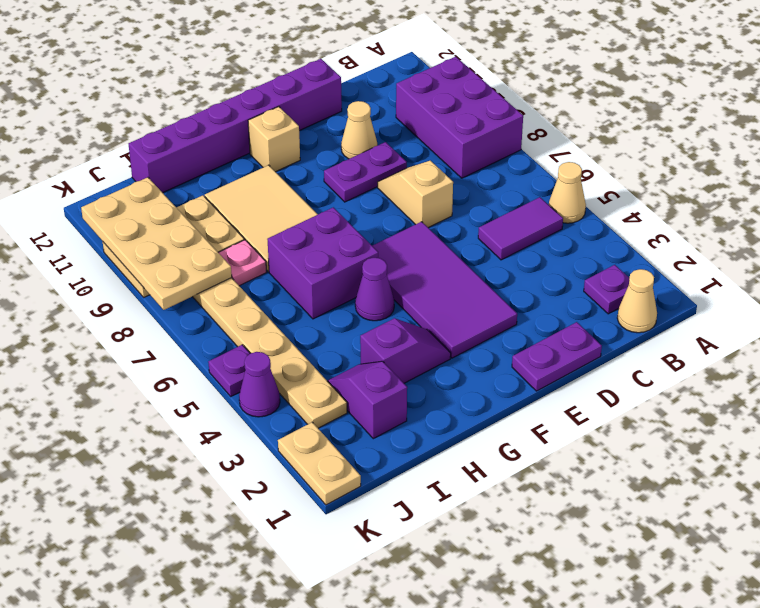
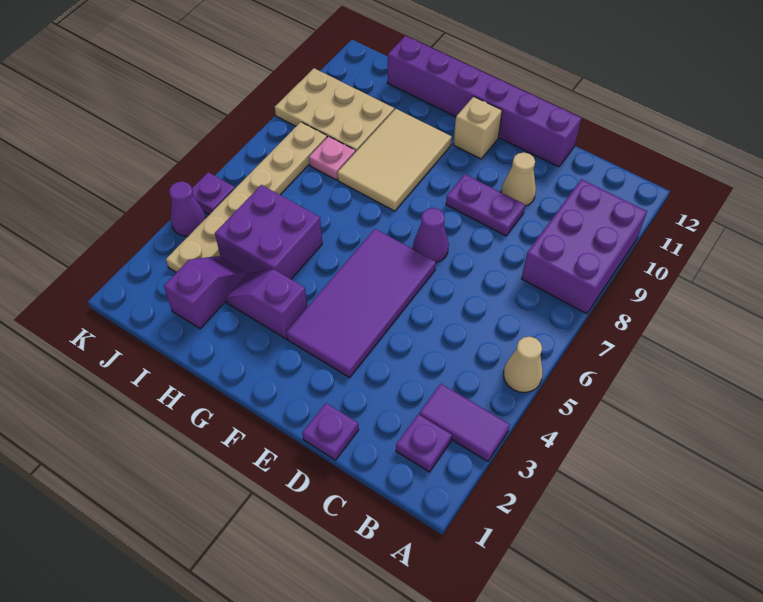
tan 1x1 cone [617,269,657,333] -> none
purple 1x2 tile [478,197,563,260] -> purple 1x2 tile moved to [419,384,510,461]
purple 1x2 plate [512,322,602,391] -> purple 1x1 plate [302,403,359,460]
tan 1x2 slope [378,160,453,228] -> none
purple 1x2 slope [360,318,451,383] -> purple 1x2 slope turned to [225,270,307,339]
purple 1x1 cone [355,258,394,321] -> purple 1x1 cone moved to [413,208,449,263]
purple 2x2 brick [267,207,378,319] -> purple 2x2 brick moved to [215,185,322,279]
tan 2x4 plate [81,177,232,310] -> none
tan 1x2 plate [278,422,361,505] -> none

